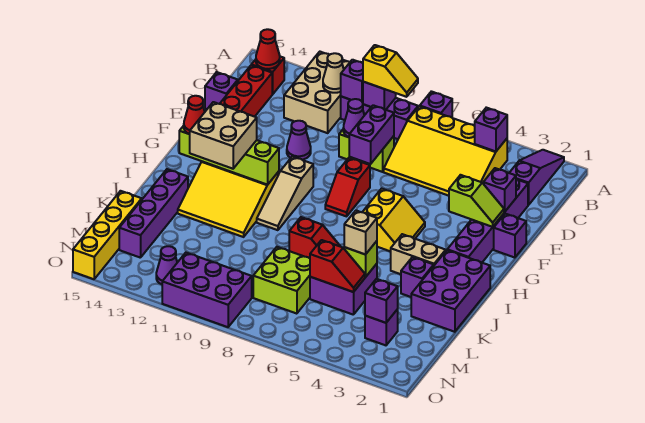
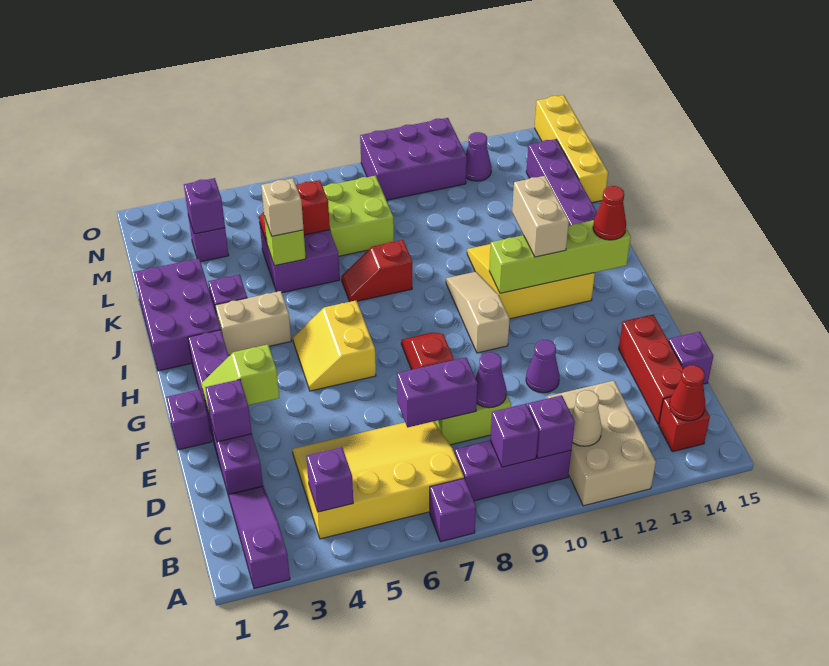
purple 1x3 slope [510,150,564,205] -> purple 1x3 slope turned to [229,486,290,589]
yellow 1x2 slope [363,45,418,97] -> none
purple 1x2 brick [349,105,394,164] -> purple 1x2 brick turned to [397,357,478,427]
tan 2x2 brick [190,102,257,169] -> tan 1x2 brick [512,176,569,257]

